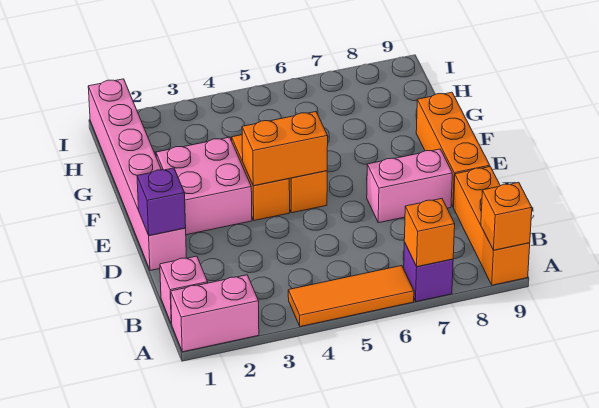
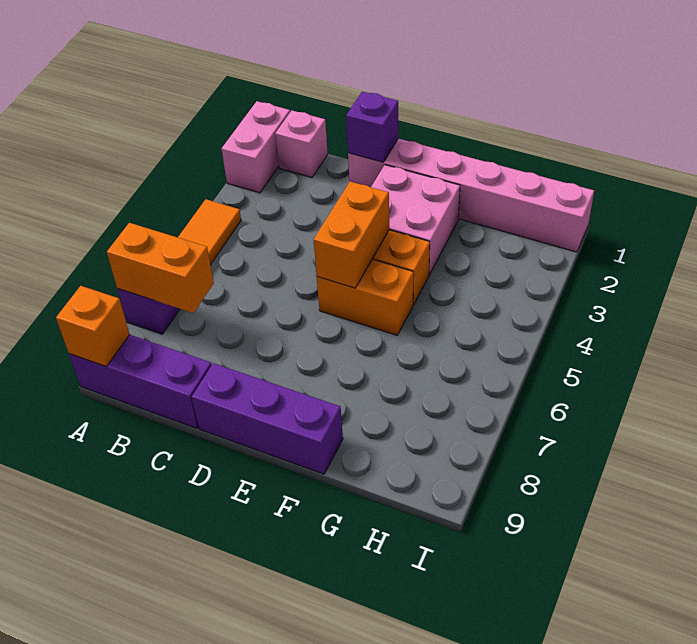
orange 1x1 brick [404,199,455,267] -> orange 1x2 brick [107,223,214,313]
orange 1x3 brick [454,167,530,285] -> purple 1x3 brick [69,335,212,428]
pink 1x2 brick [367,149,452,223] -> none
orange 1x3 brick [416,92,490,207] -> purple 1x3 brick [192,363,343,474]

